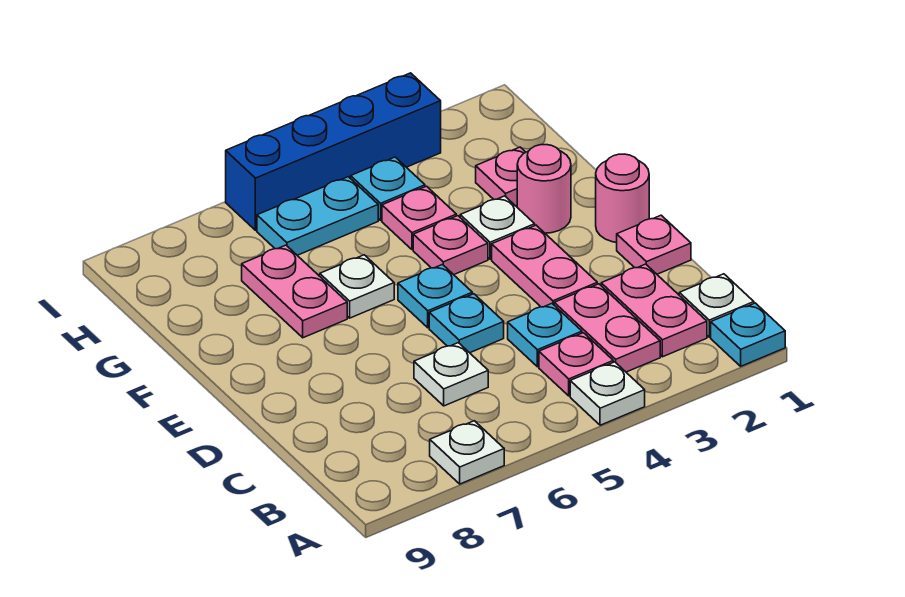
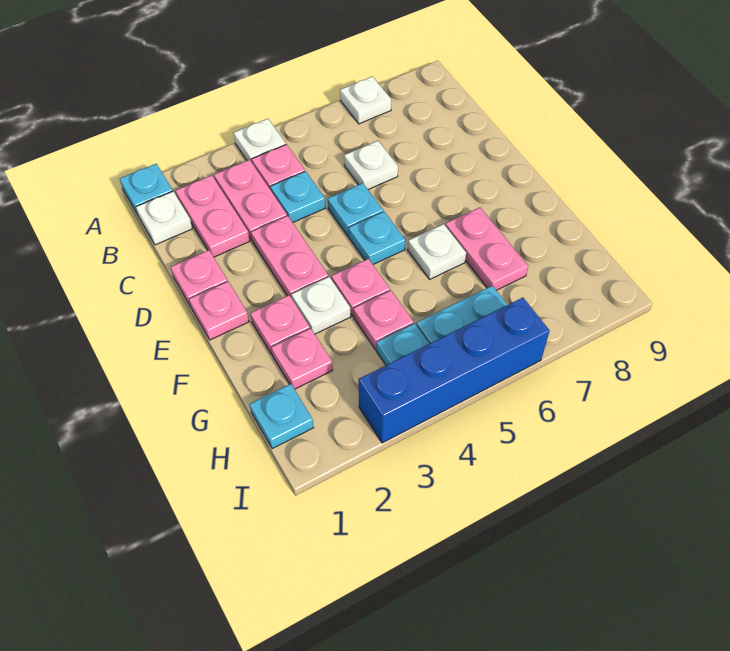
pink 1x1 round brick [596,154,649,242] -> pink 1x1 plate [189,282,249,340]
pink 1x1 round brick [517,145,571,233] -> pink 1x1 plate [250,295,310,354]
none -> cyan 1x1 plate [250,384,313,449]

